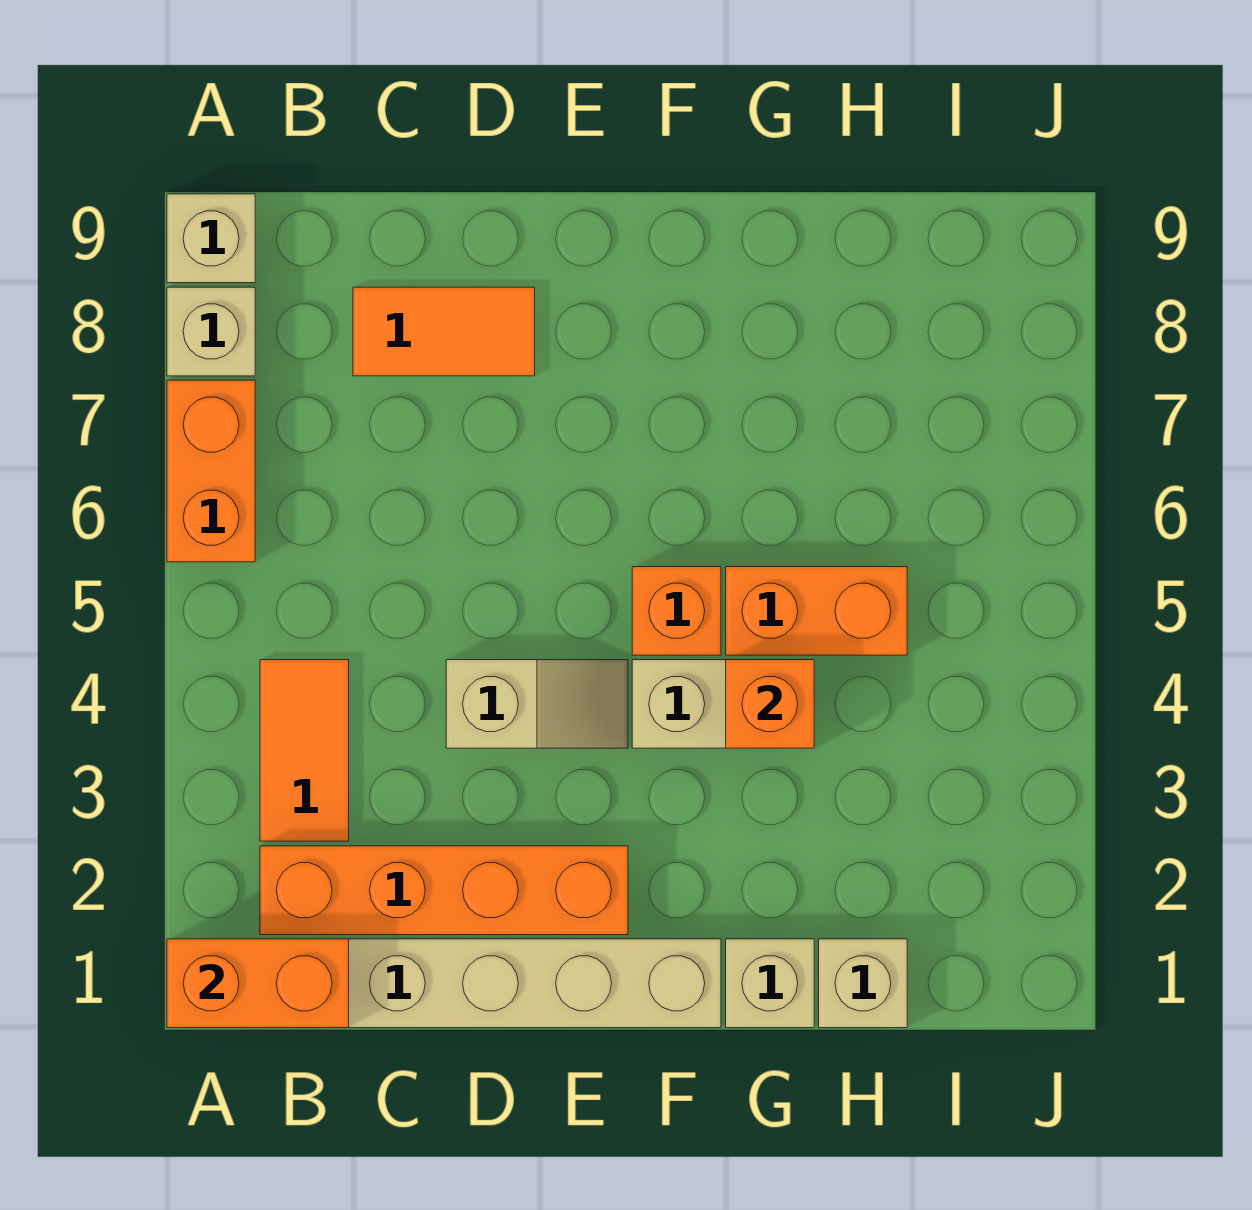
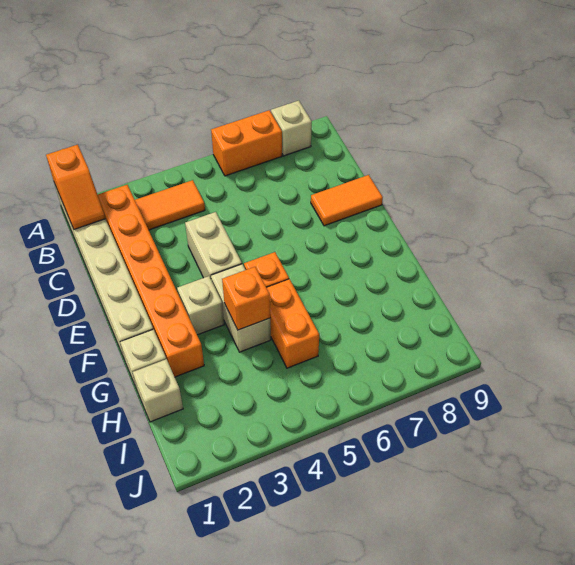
orange 1x2 brick [167,939,349,1028] -> orange 1x2 slope [46,145,105,229]
tan 1x1 brick [167,194,255,283] -> tan 1x1 brick moved to [177,276,224,335]
orange 1x4 brick [260,846,628,935] -> orange 1x6 brick [98,185,204,377]
orange 1x2 tile [353,287,535,376] -> orange 1x2 tile turned to [311,175,383,226]
tan 1x2 slope [446,660,628,748] -> tan 1x2 brick [185,212,242,278]

